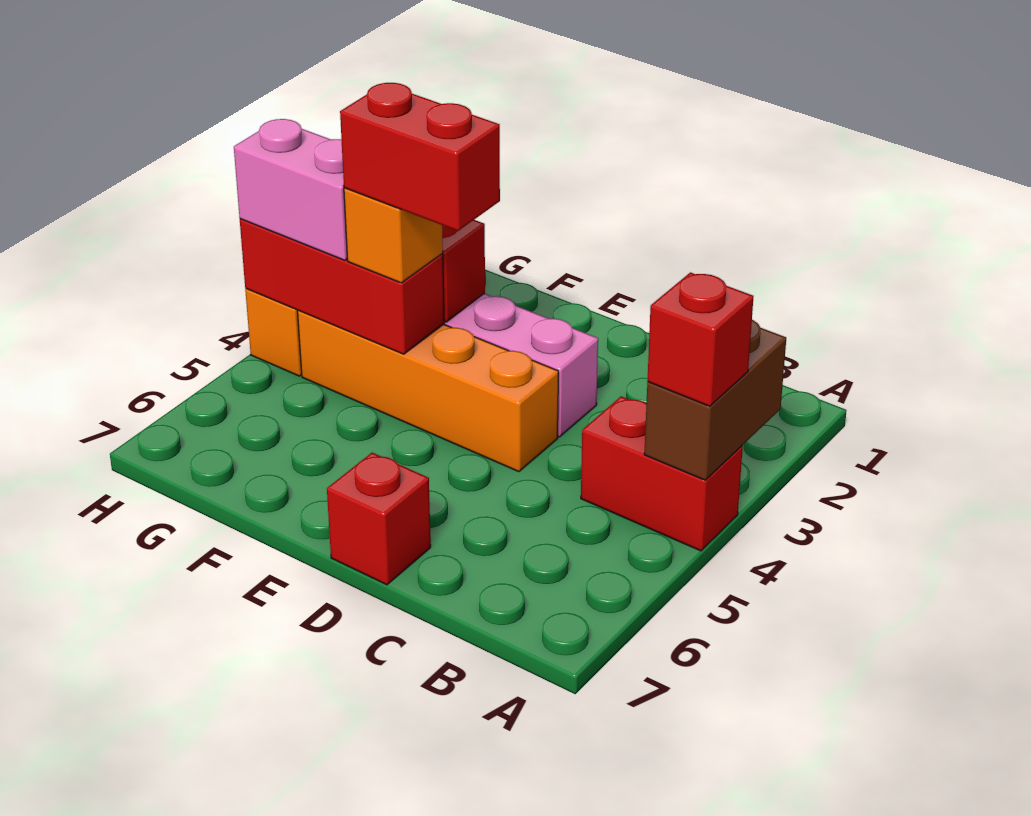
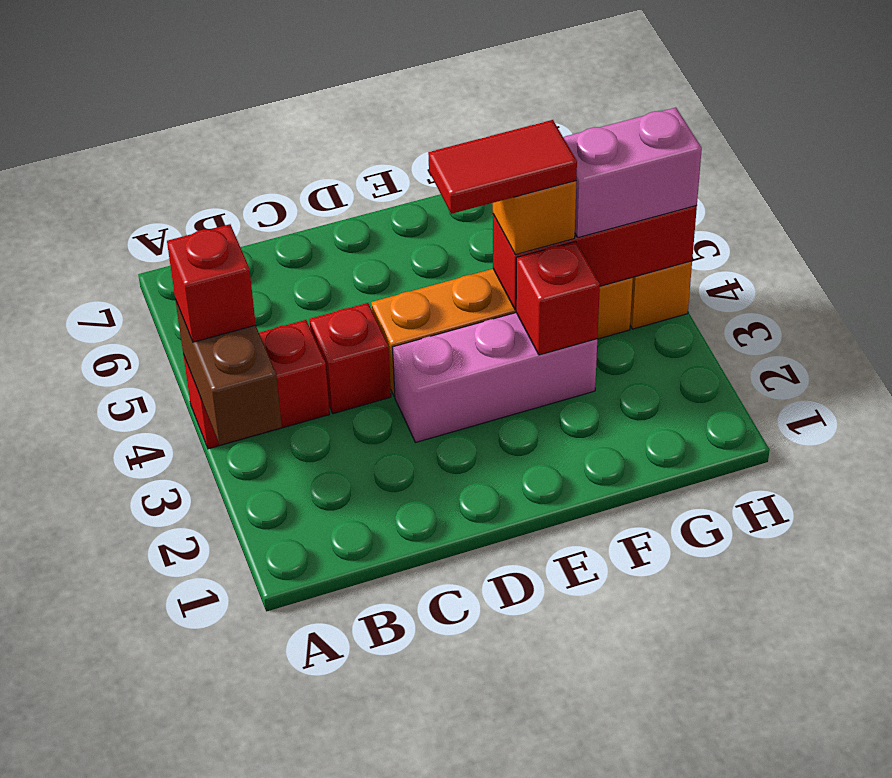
red 1x1 brick [327,453,431,585] -> red 1x1 brick moved to [309,303,391,414]
red 1x2 brick [340,83,500,231] -> red 1x2 tile [428,120,577,214]

